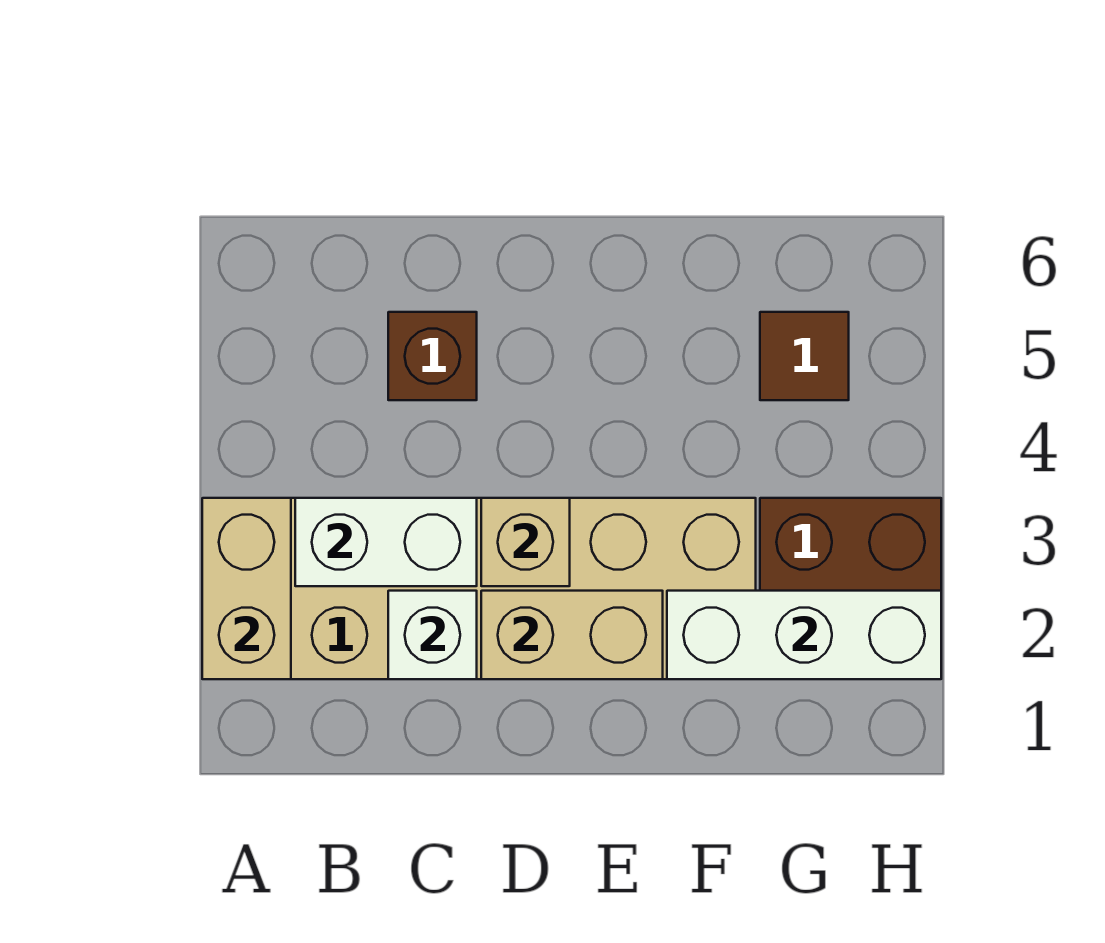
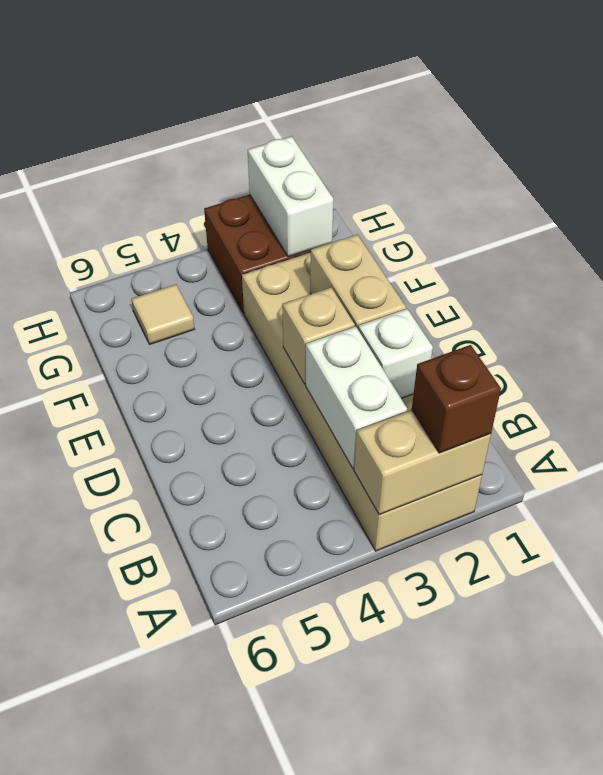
brown 1x1 brick [388,312,477,400] -> brown 1x1 brick moved to [412,345,501,453]
white 1x3 brick [667,591,941,679] -> white 1x2 brick [248,136,333,257]
brown 1x1 tile [760,312,849,400] -> tan 1x1 tile [132,284,194,344]

